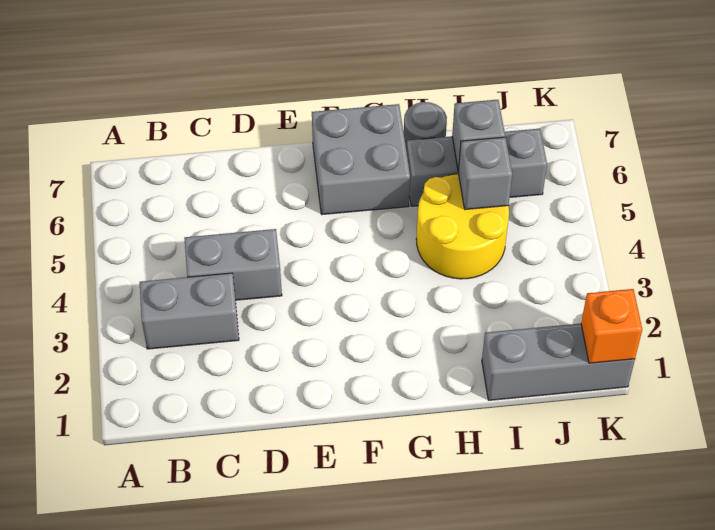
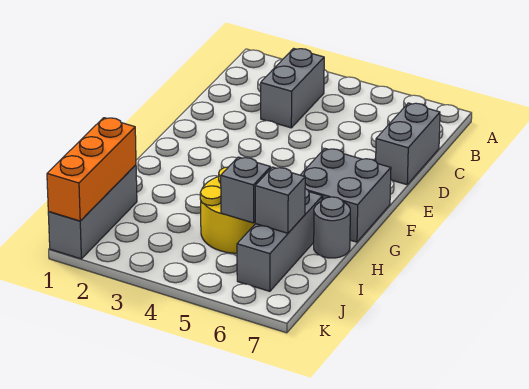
grey 1x2 brick [184,229,282,300] -> grey 1x2 brick moved to [376,103,440,185]
orange 1x1 brick [581,289,642,363] -> orange 1x3 brick [47,118,136,221]

